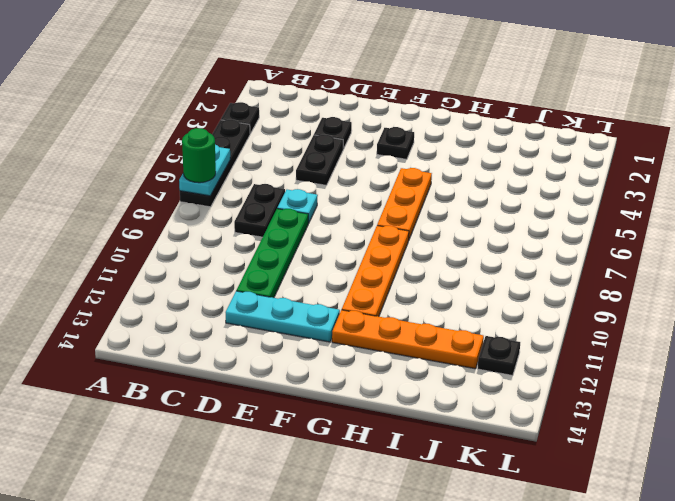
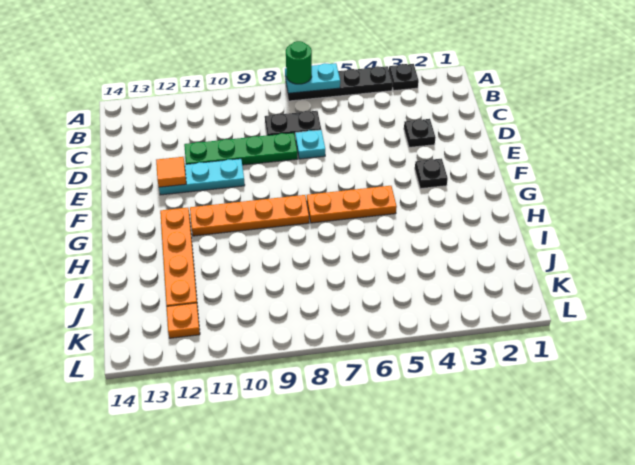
black 1x2 plate [296,134,343,185] -> none
cyan 1x3 plate [226,291,340,342] -> cyan 1x3 plate turned to [159,159,245,195]
none -> orange 1x1 tile [156,157,186,187]
black 1x1 plate [478,336,520,376] -> orange 1x1 plate [167,303,200,338]

